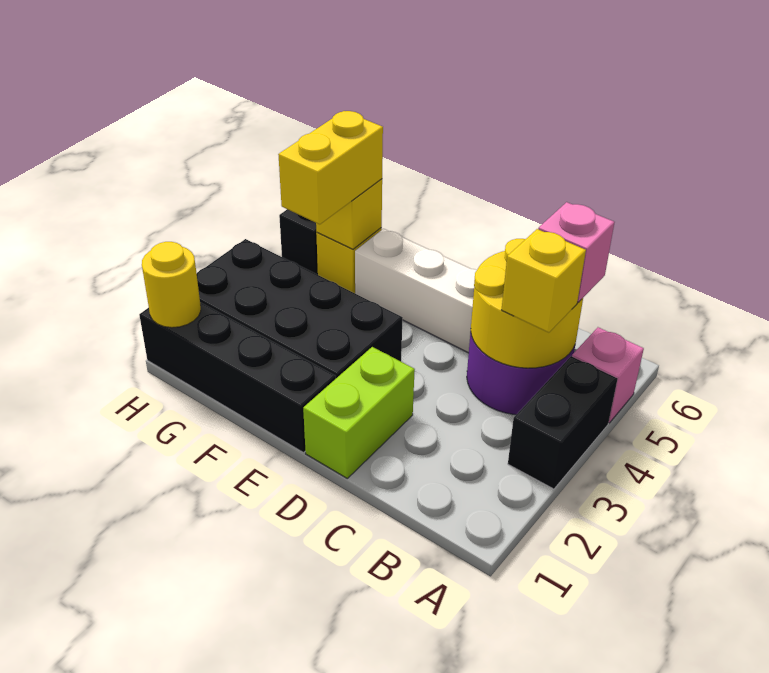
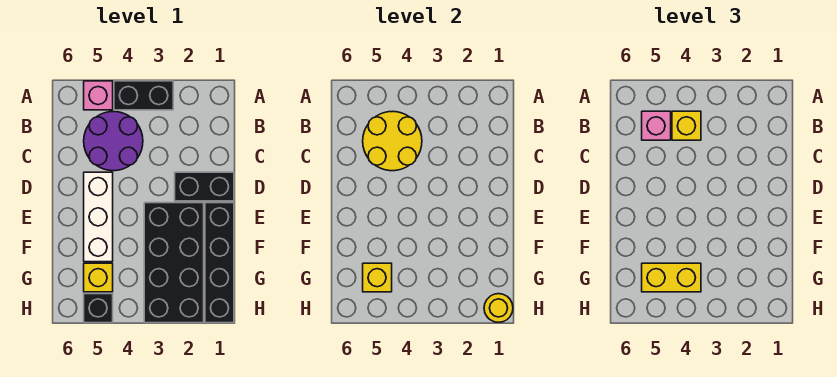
lime 1x2 brick [303,347,415,478] -> black 1x2 brick [175,172,234,201]

